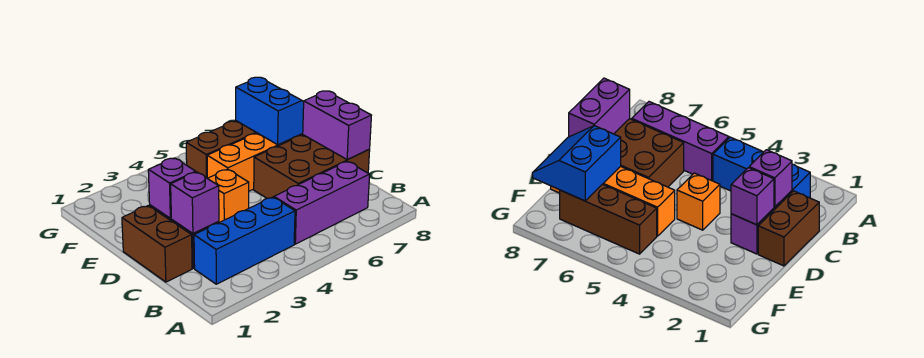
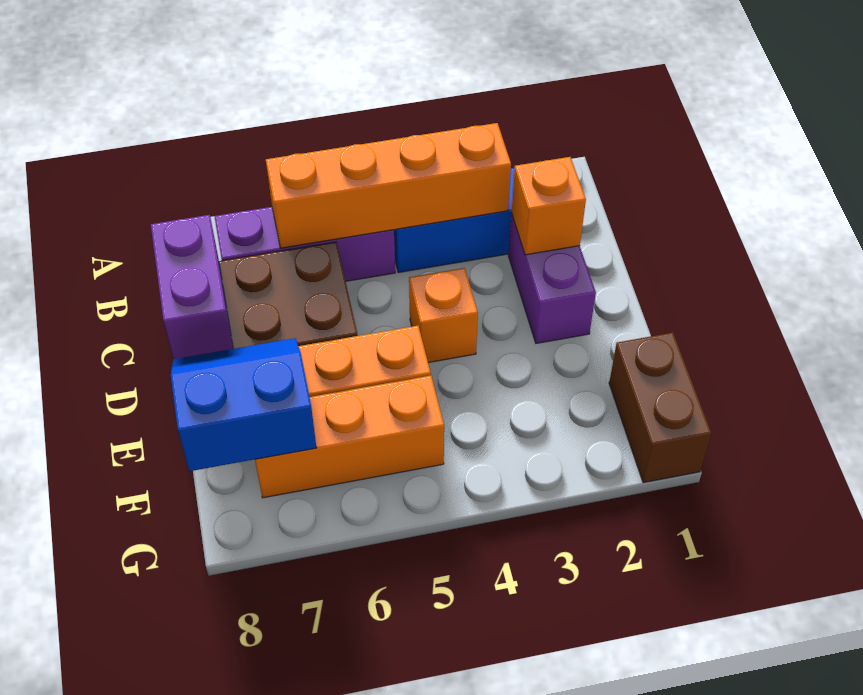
none -> orange 1x4 brick [266,123,511,248]
brown 1x2 brick [122,206,192,282] -> brown 1x2 brick moved to [609,333,711,483]
purple 1x1 brick [171,172,219,234] -> orange 1x1 brick [512,157,586,255]
purple 1x1 brick [148,158,196,218] -> none
blue 2x2 slope [236,77,304,145] -> blue 2x2 slope turned to [171,338,316,471]
brown 1x3 brick [186,121,256,178] -> orange 1x3 brick [255,376,444,498]

